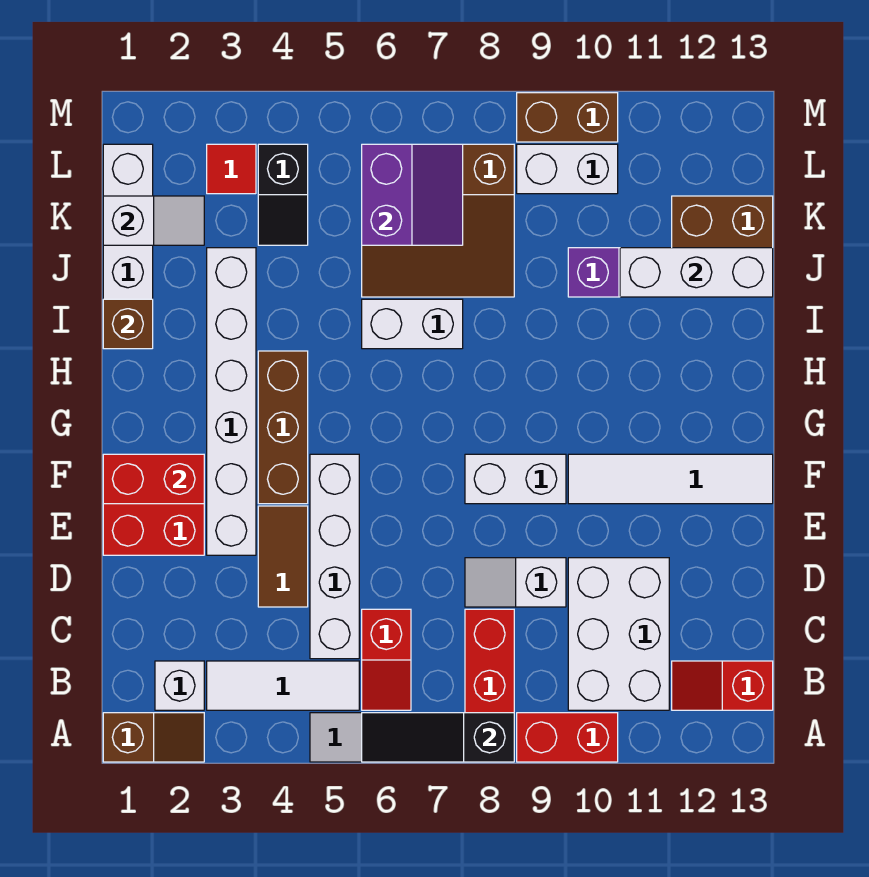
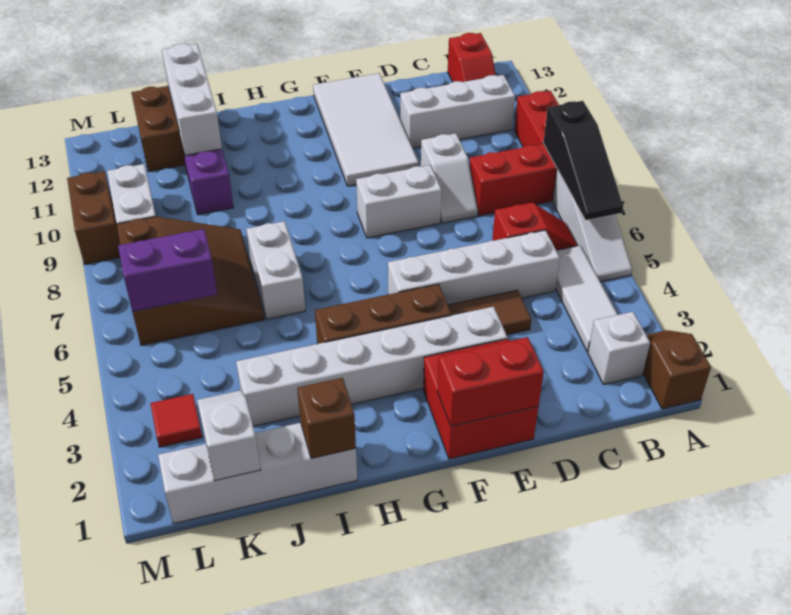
white 2x3 brick [568,558,669,710] -> white 1x3 brick [400,75,515,148]
red 1x2 brick [103,454,204,504] -> red 1x2 brick turned to [437,337,544,426]
white 1x2 brick [465,454,566,504] -> white 1x2 brick turned to [356,165,442,238]
white 1x4 tile [568,454,773,504] -> white 2x4 tile [313,73,419,186]
black 1x2 slope [258,144,308,245] -> none

